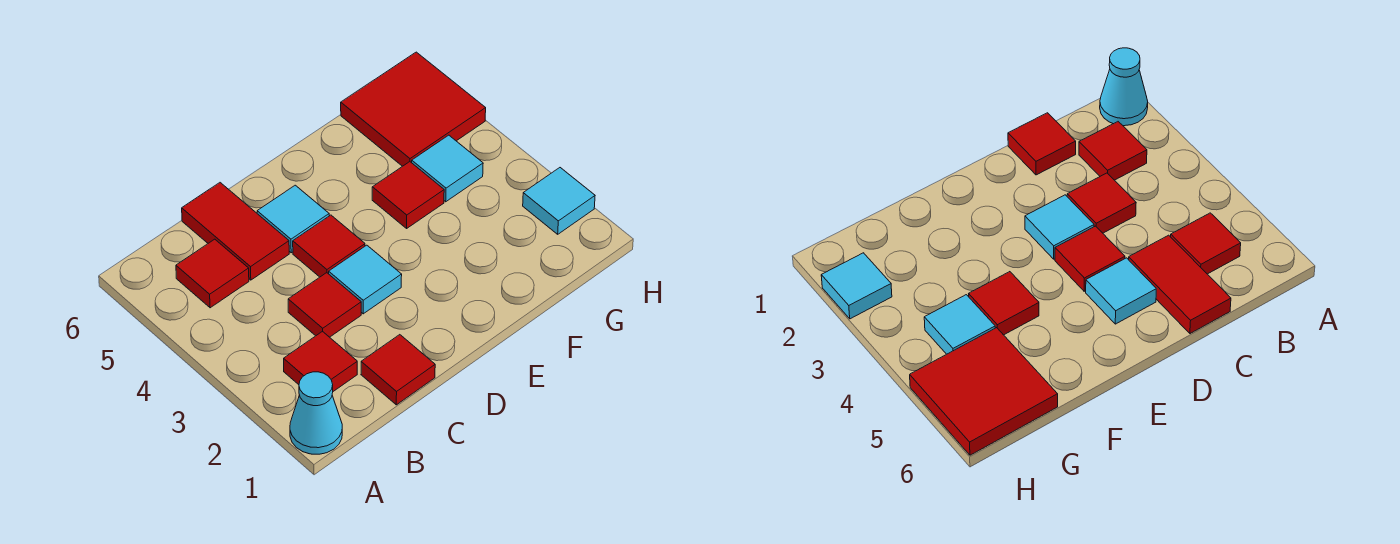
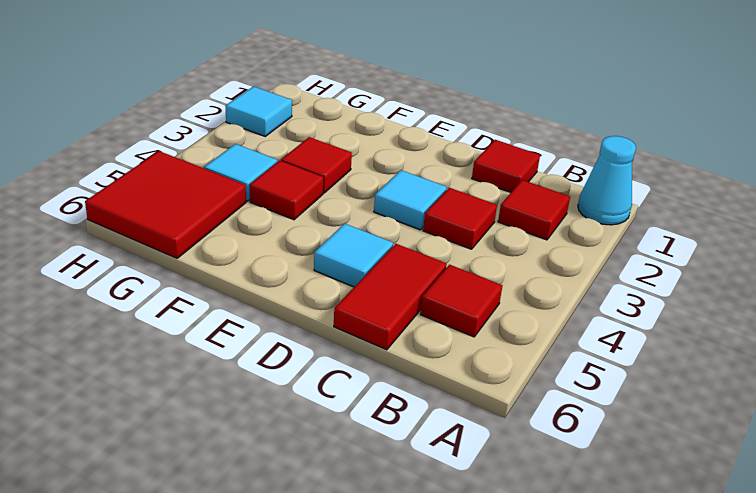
red 1x1 tile [293,215,365,277] -> red 1x1 tile moved to [281,137,352,193]

